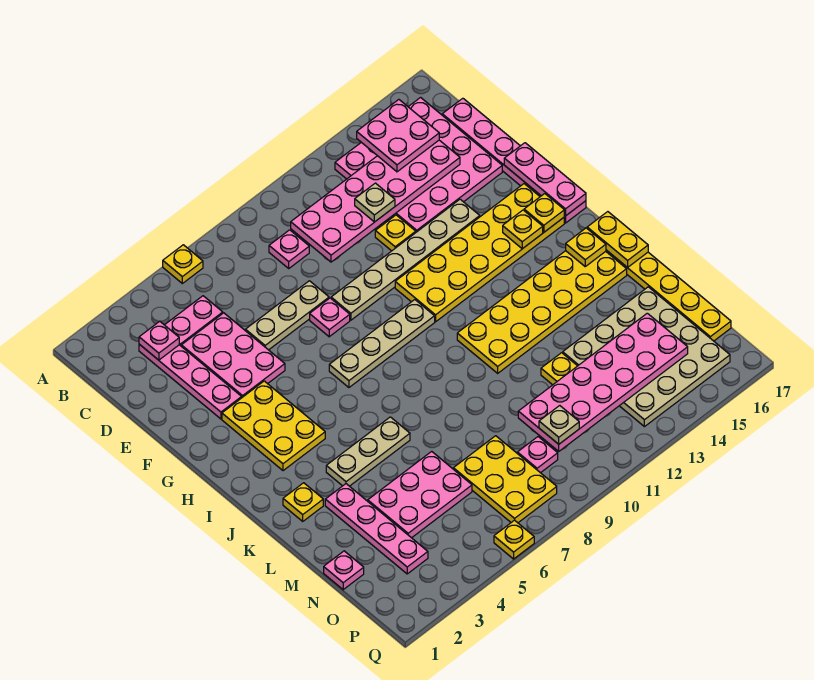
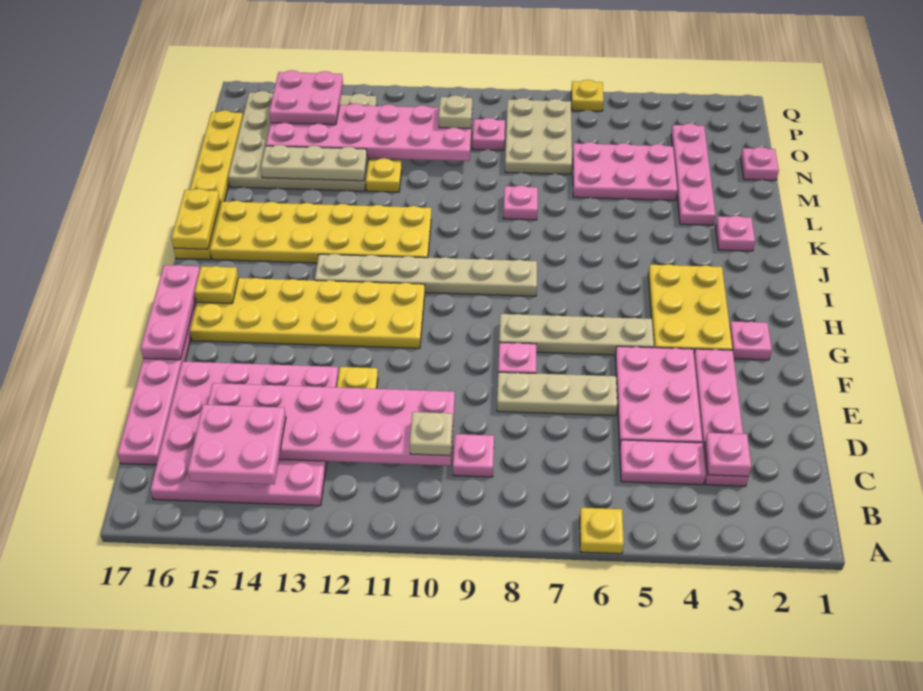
tan 1x1 plate [355,183,395,222] -> tan 1x1 plate moved to [410,412,453,456]
tan 1x6 plate [331,199,480,320] -> tan 1x6 plate moved to [315,254,537,296]
none -> pink 1x1 plate [730,321,772,360]
tan 1x4 plate [329,300,435,387] -> tan 1x4 plate moved to [499,314,654,355]
yellow 1x1 plate [503,210,543,249] -> none
yellow 1x1 plate [566,228,606,266] -> none
yellow 1x1 plate [283,483,323,521] -> pink 1x1 plate [716,216,755,251]
tan 1x3 plate [326,417,410,486] -> tan 1x3 plate moved to [261,145,367,181]
none -> pink 1x1 plate [503,185,538,220]
yellow 2x3 plate [453,436,557,523] -> tan 2x3 plate [505,98,572,174]
none -> pink 2x2 plate [269,70,343,125]

